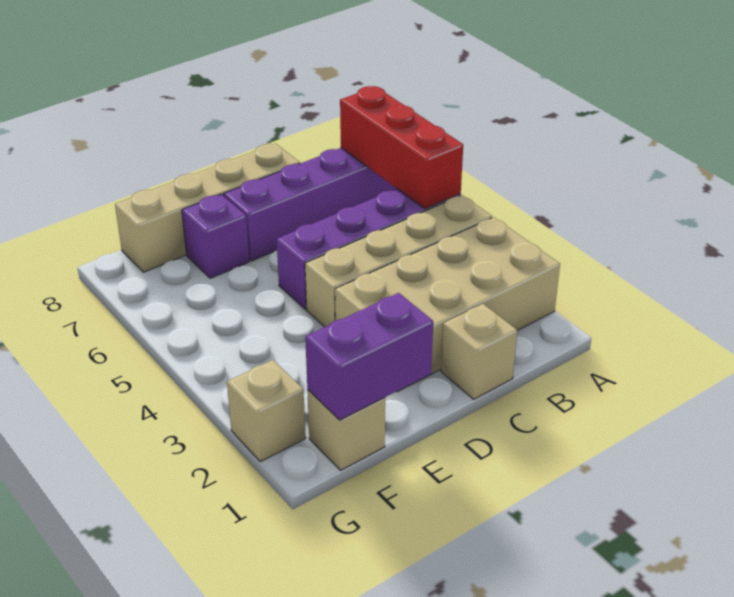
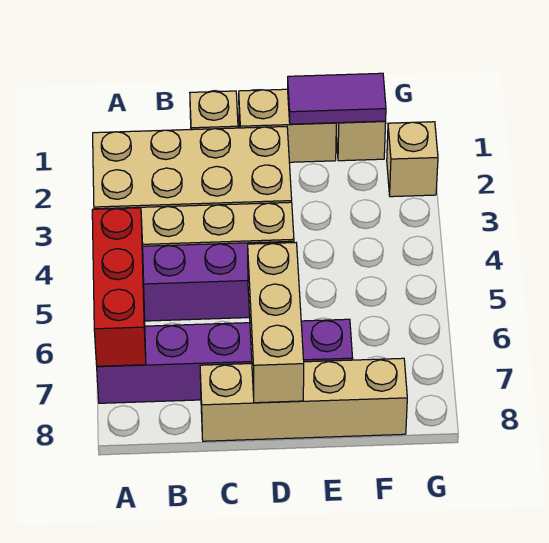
none -> tan 1x2 brick [239,89,336,162]
none -> tan 1x3 brick [248,243,304,403]
purple 1x2 brick [305,293,433,420] -> purple 1x2 tile [288,73,386,124]

